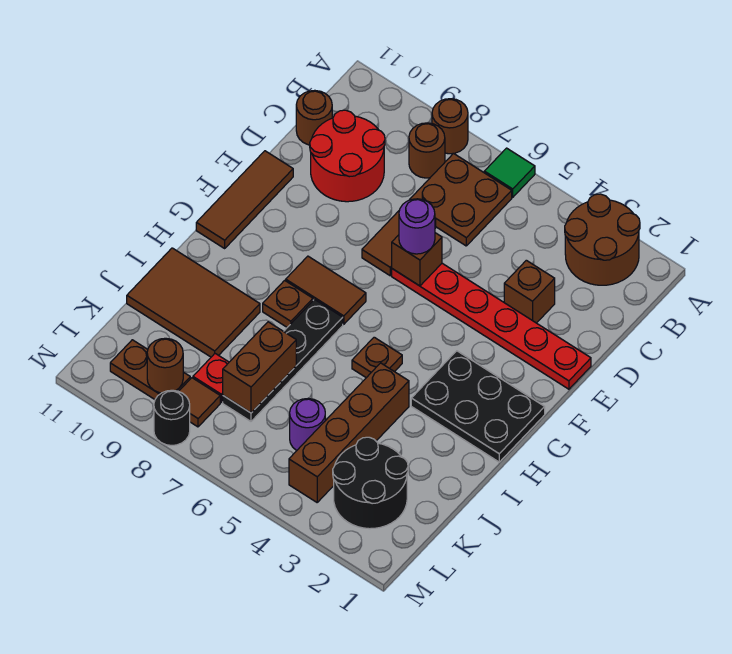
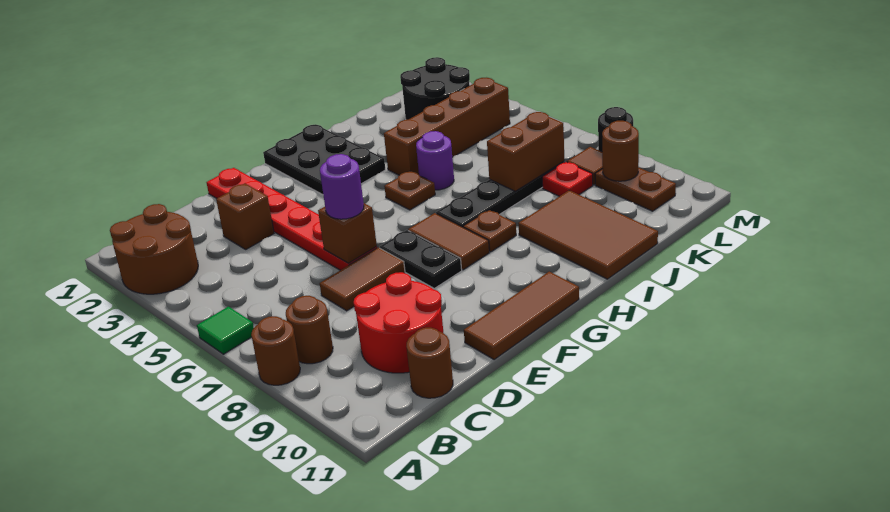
brown 2x2 plate [410,153,512,246] -> none
none -> black 1x2 plate [380,230,462,288]
purple 1x1 round brick [290,399,325,451] -> purple 1x1 round brick moved to [416,131,454,190]

